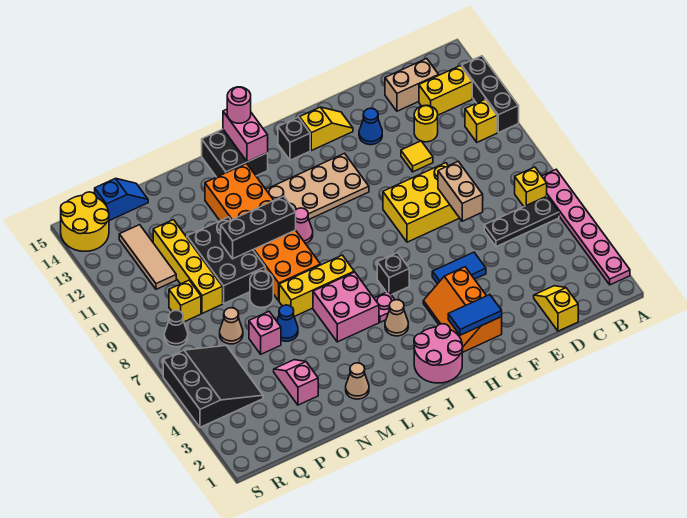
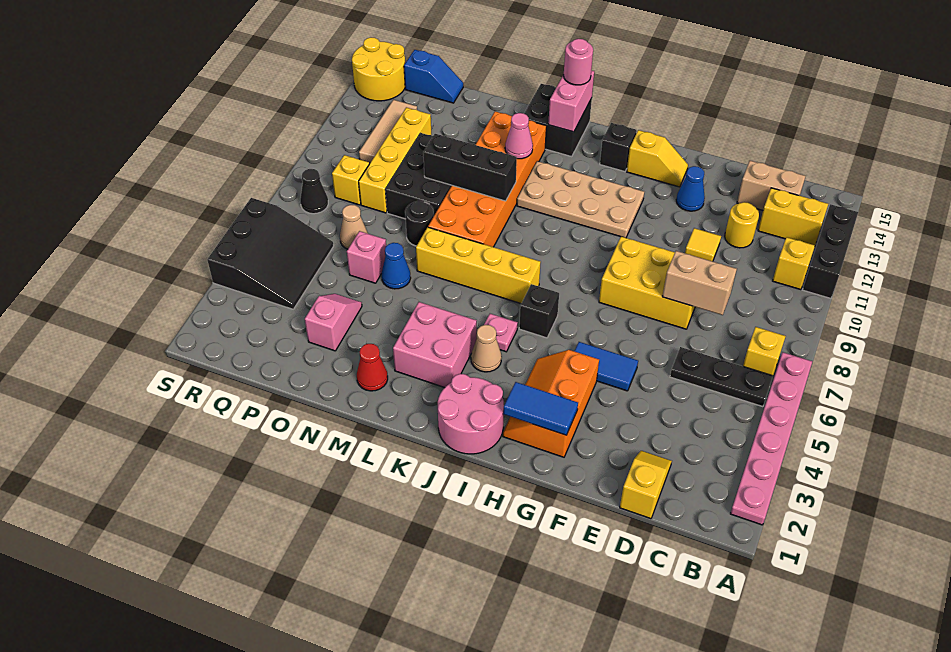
tan 1x2 brick [438,162,483,221] -> tan 1x2 brick turned to [662,251,737,315]
pink 2x2 brick [313,272,379,342] -> pink 2x2 brick moved to [393,302,477,388]
yellow 1x3 brick [279,255,354,317] -> yellow 1x4 brick [416,227,541,304]
pink 1x1 cone [295,208,313,244] -> pink 1x1 cone moved to [505,113,533,159]
tan 1x1 cone [346,363,369,399] -> red 1x1 cone [357,344,388,391]

